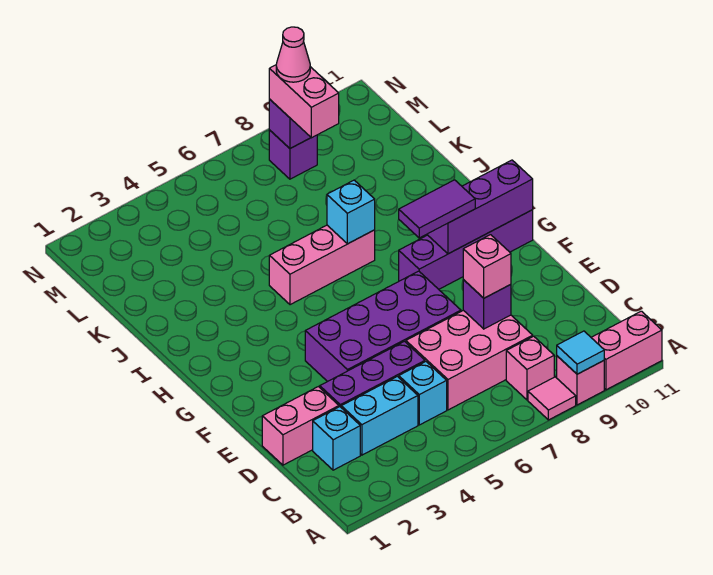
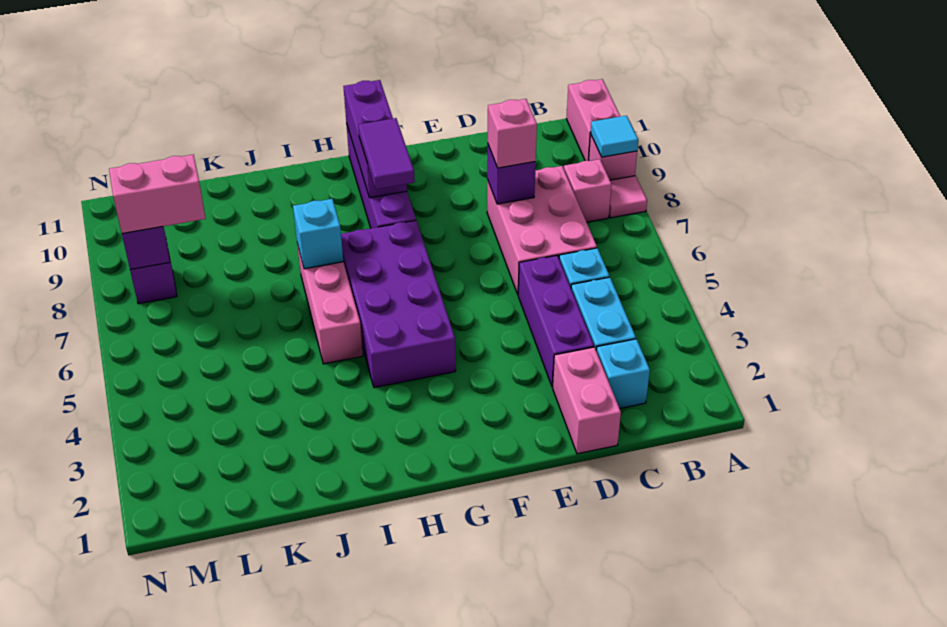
purple 2x4 brick [305,271,461,382] -> purple 2x4 brick moved to [341,220,456,388]
pink 1x1 cone [276,27,310,82] -> none

